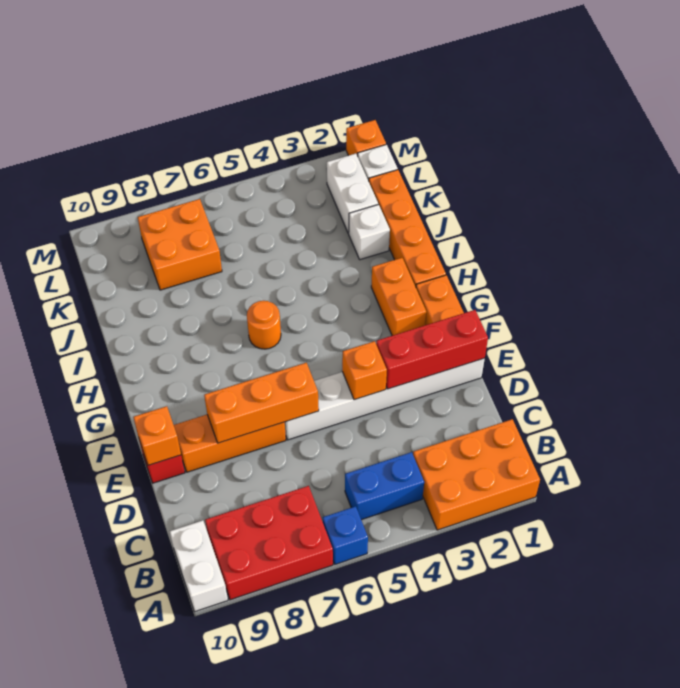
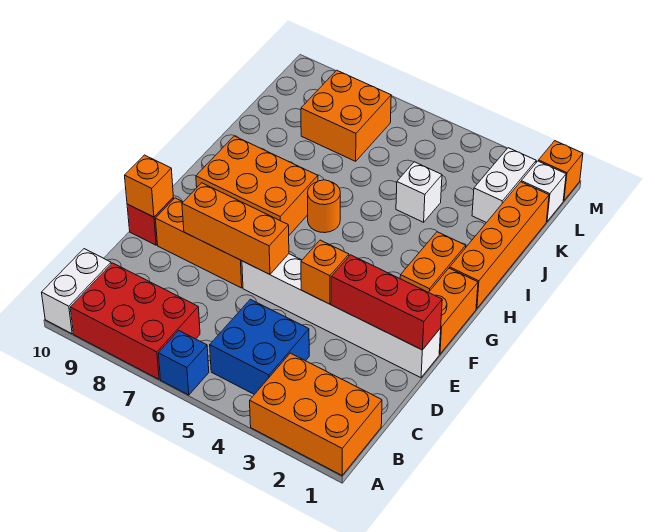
blue 1x2 brick [345,452,424,520] -> blue 2x2 brick [210,299,309,394]
none -> orange 2x3 brick [196,136,318,235]
white 1x1 brick [348,204,390,260] -> white 1x1 brick moved to [396,162,442,222]

